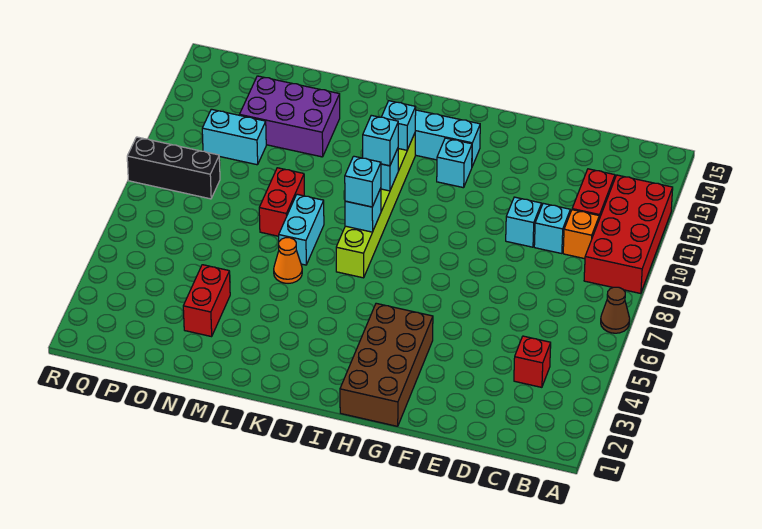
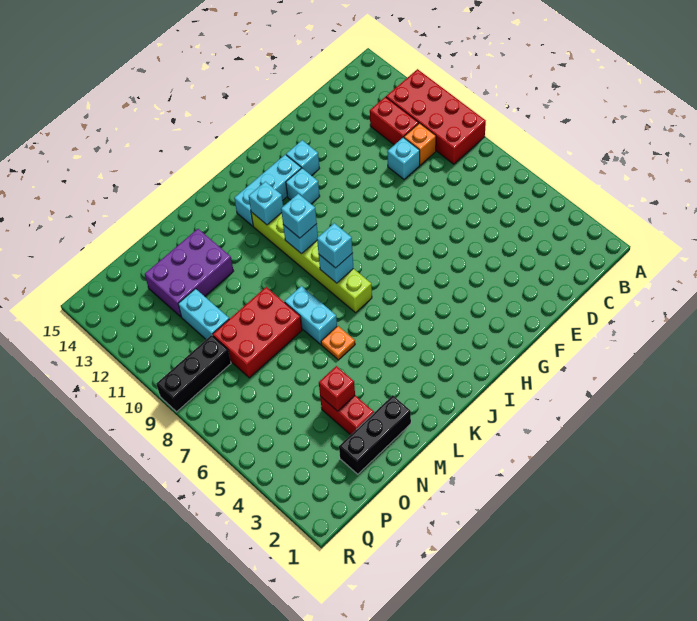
brown 1x1 cone [601,287,630,333] -> none
red 1x1 brick [514,336,551,387] -> red 1x1 brick moved to [319,366,355,411]
cyan 1x1 brick [506,197,542,247] -> cyan 1x1 brick moved to [286,140,320,176]
brown 2x4 brick [340,303,433,426] -> none
orange 1x1 cone [274,238,302,283] -> orange 1x1 plate [321,326,355,360]
none -> black 1x3 brick [339,395,411,474]
red 1x2 brick [259,168,304,236] -> red 2x3 brick [213,287,302,378]
cyan 1x2 brick [202,109,266,165] -> cyan 1x2 brick turned to [178,289,229,339]

